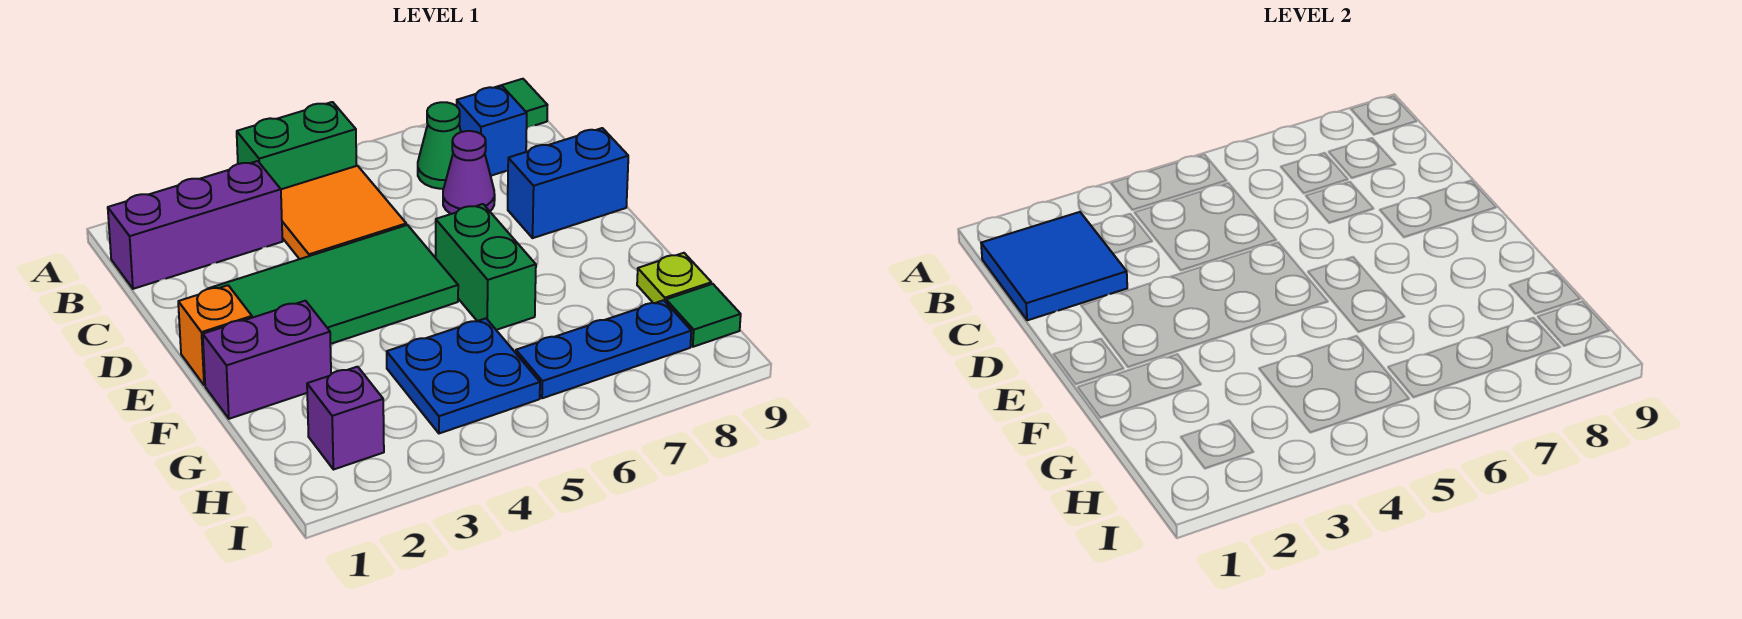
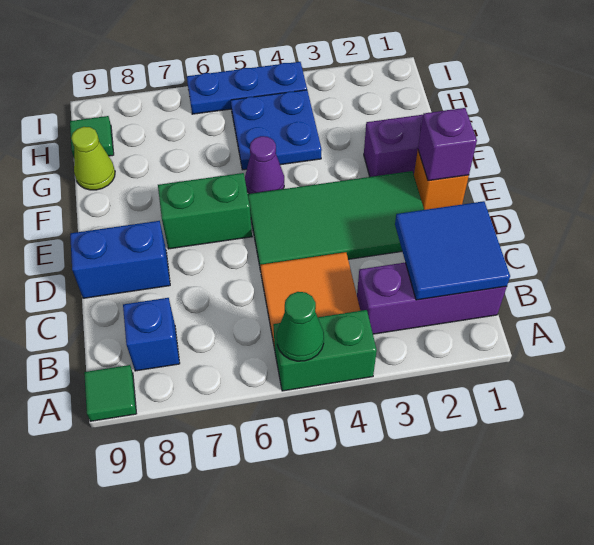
green 1x1 cone [418,102,461,189] -> green 1x1 cone moved to [277,292,324,361]
purple 1x1 cone [443,131,495,214] -> purple 1x1 cone moved to [245,136,284,194]
green 1x2 brick [436,204,536,330] -> green 1x2 brick turned to [158,173,252,249]
lime 1x1 plate [637,253,711,303] -> lime 1x1 cone [71,127,115,190]
purple 1x1 brick [307,367,384,470] -> purple 1x1 brick moved to [418,108,477,181]
blue 1x3 plate [516,300,691,398] -> blue 1x3 plate moved to [187,62,307,114]

